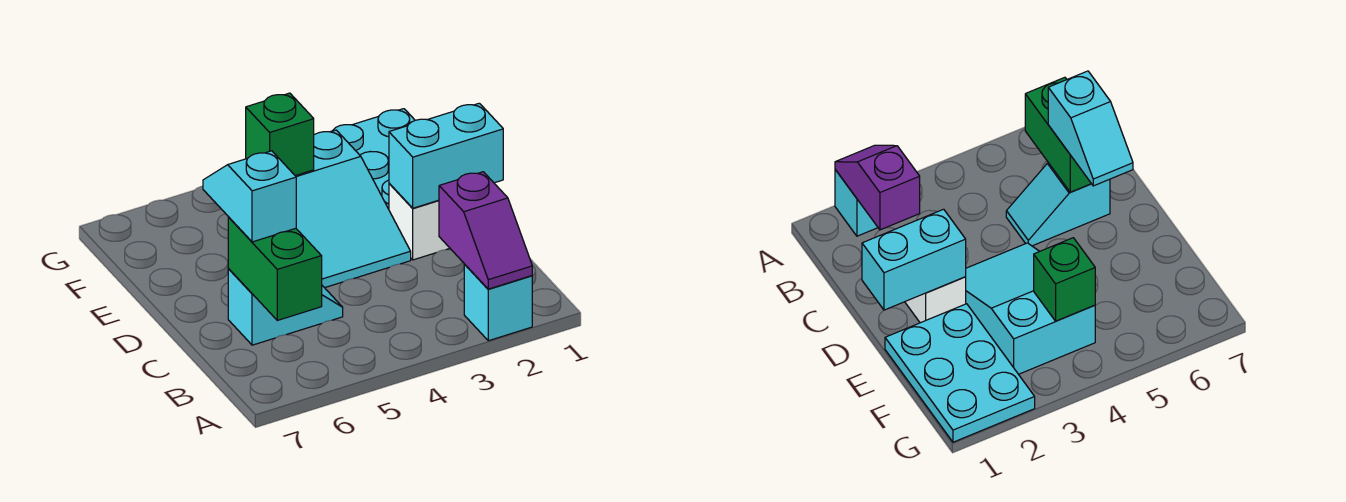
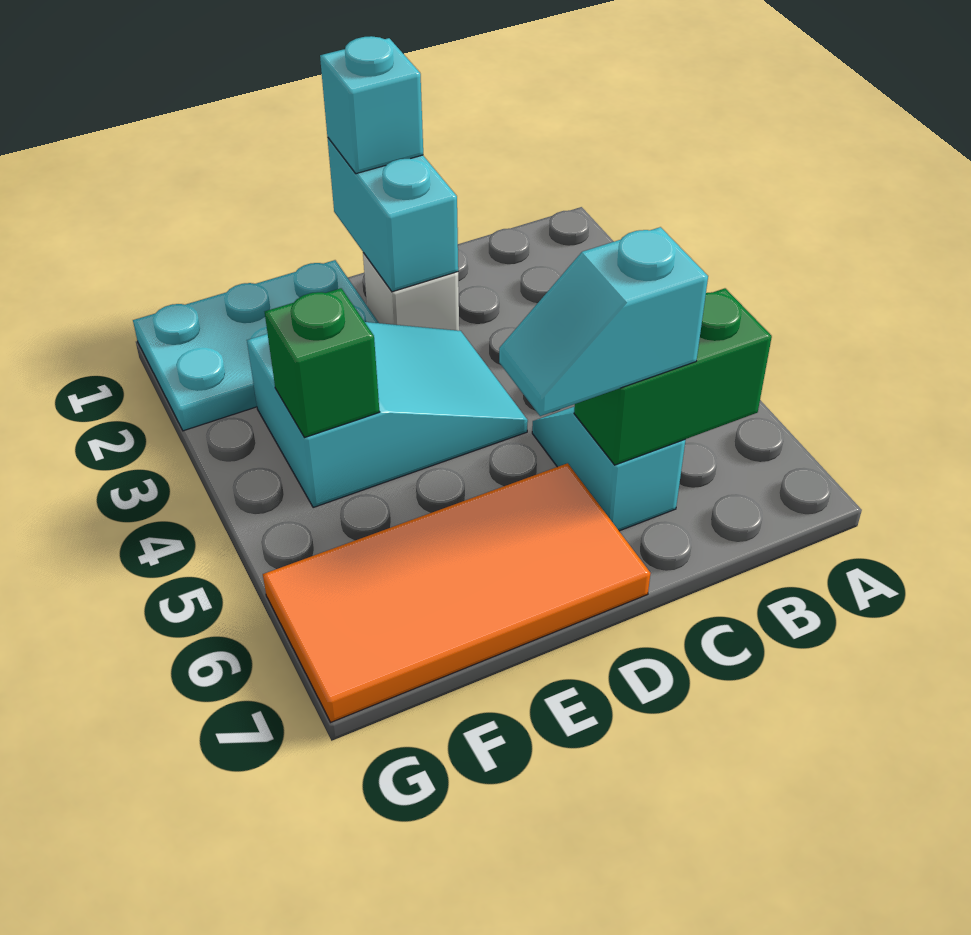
cyan 1x1 brick [464,264,532,341] -> cyan 1x1 brick moved to [320,36,423,174]
purple 1x2 slope [439,172,532,289] -> none
none -> orange 2x4 tile [263,463,651,722]

